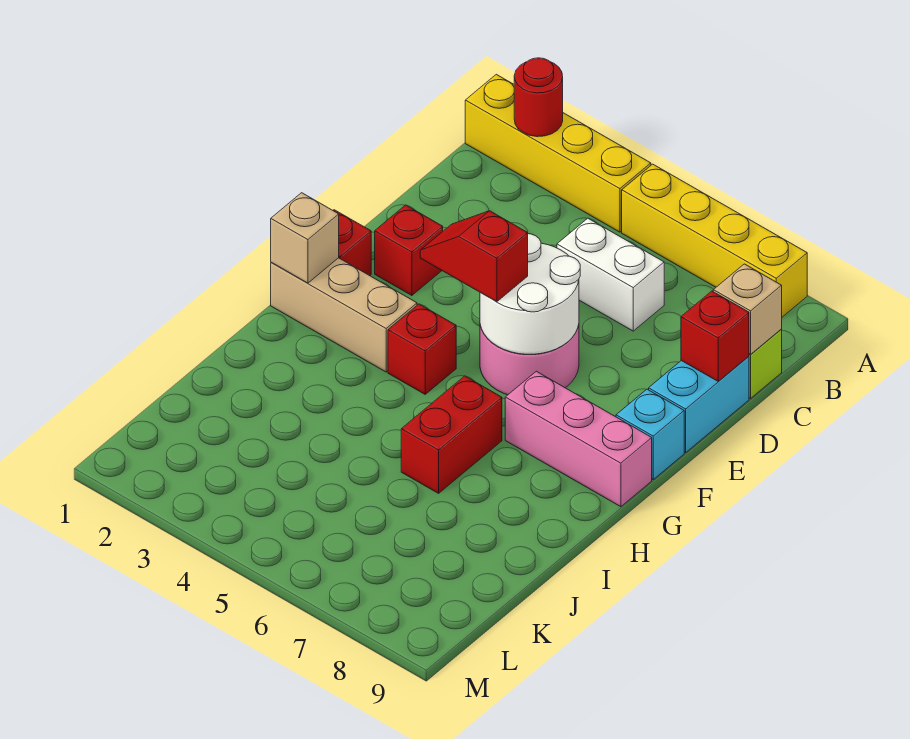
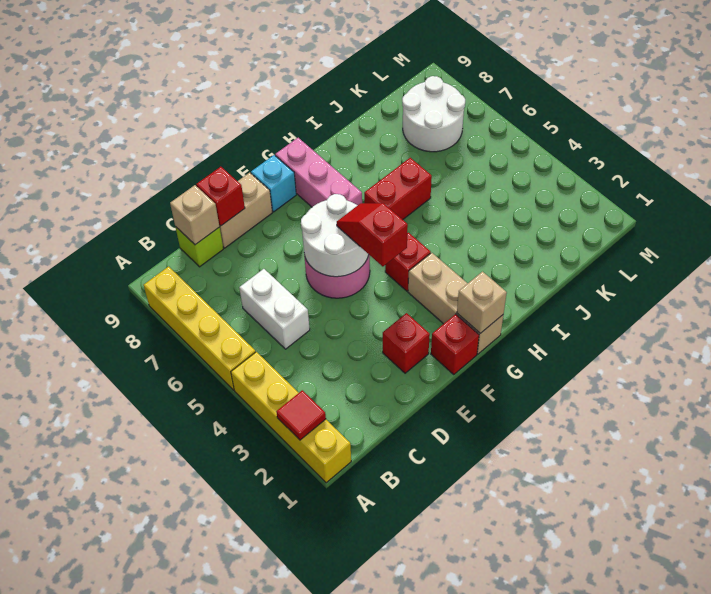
red 1x1 round brick [514,58,563,137] -> red 1x1 tile [276,390,326,440]
cyan 1x2 brick [649,356,749,452] -> tan 1x2 brick [219,173,272,248]
red 1x2 slope [420,211,528,302] -> red 1x2 slope turned to [337,203,408,267]
none -> white 2x2 round brick [402,76,465,152]

